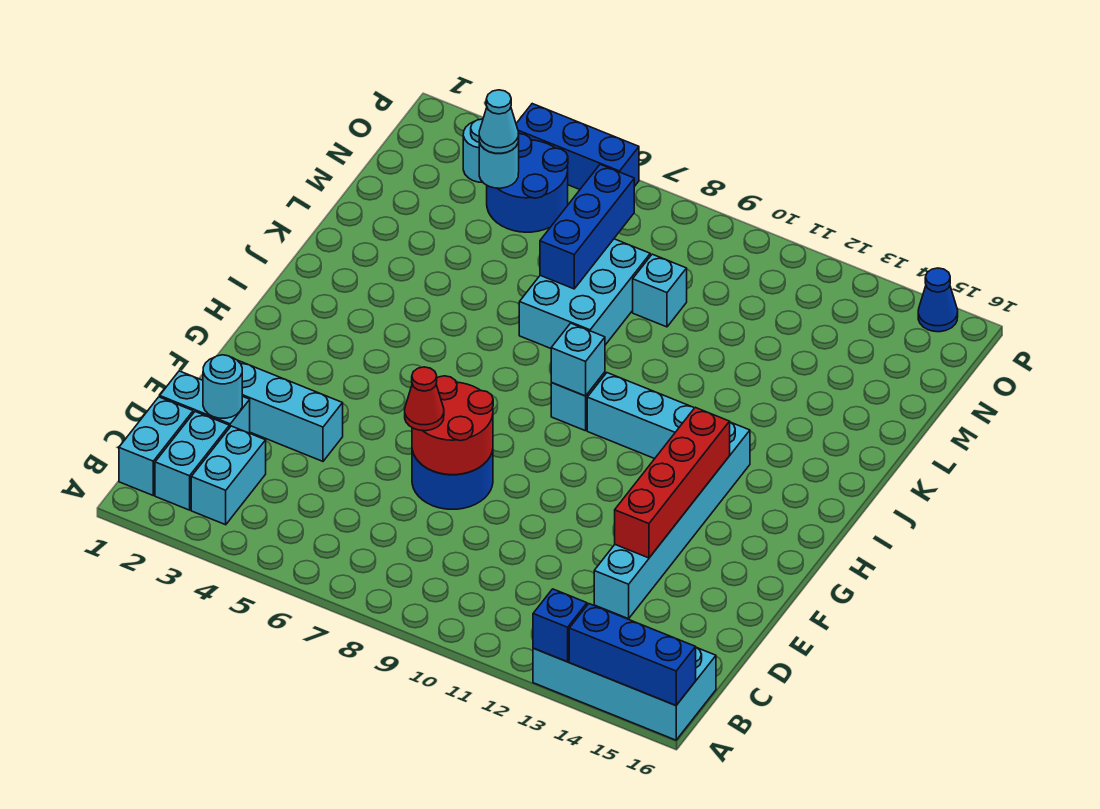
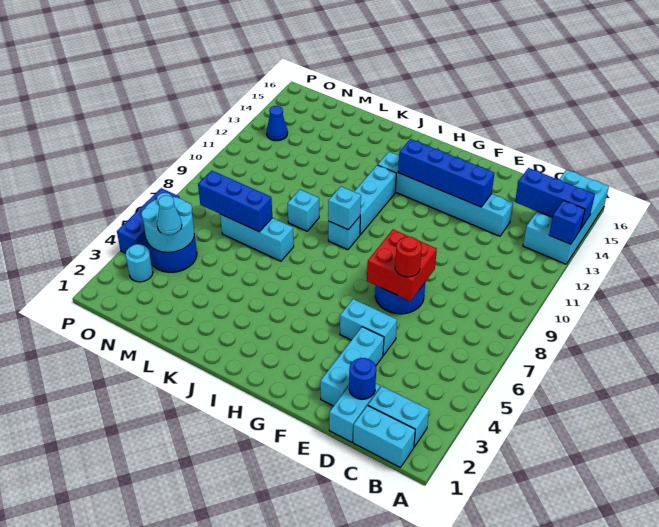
blue 1x3 brick [569,604,696,705] -> blue 1x3 brick turned to [515,168,595,228]
cyan 1x2 brick [191,426,266,525] -> cyan 1x2 brick moved to [340,299,397,355]
cyan 1x1 round brick [203,355,242,418] -> blue 1x1 round brick [349,358,376,399]
red 2x2 round brick [412,376,493,475] -> red 2x2 brick [367,230,437,301]
red 1x1 cone [405,367,444,431] -> red 1x1 round brick [395,237,422,277]
red 1x4 brick [615,407,730,558] -> blue 1x4 brick [398,139,495,207]
cyan 2x3 brick [519,239,650,348] -> cyan 1x3 brick [220,214,294,261]
cyan 1x1 brick [633,254,687,327] -> cyan 1x1 brick moved to [287,190,319,231]
cyan 1x1 round brick [479,139,519,188] -> cyan 2x2 round brick [141,193,195,252]
blue 1x1 cone [918,268,958,332] -> blue 1x1 cone moved to [267,106,288,141]

